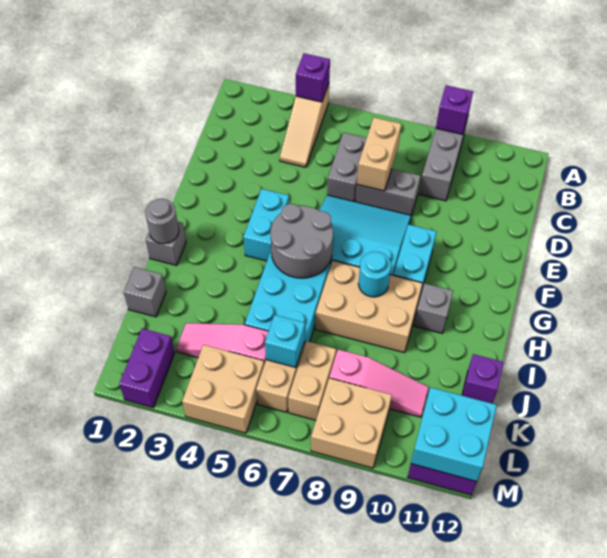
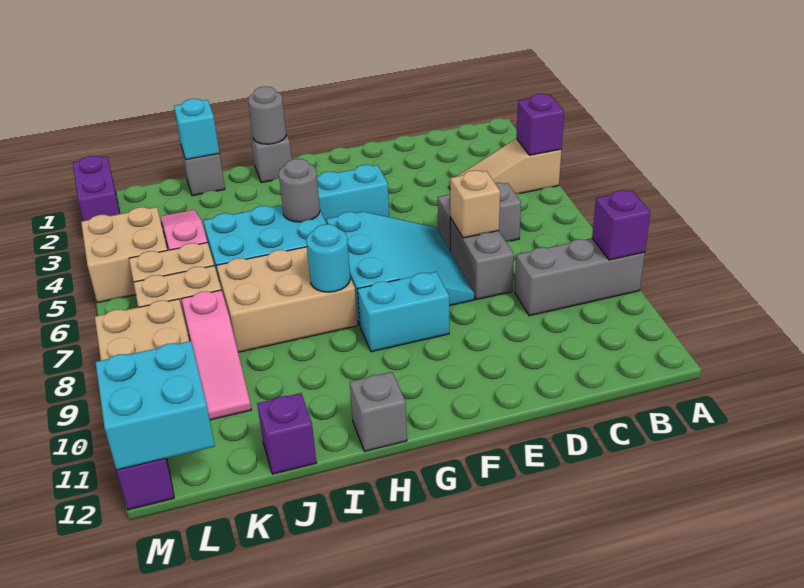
tan 1x2 brick [357,117,401,191] -> tan 1x1 brick [450,170,500,238]
grey 2x2 round brick [271,204,333,278] -> grey 1x1 round brick [279,159,320,222]
tan 2x3 brick [315,261,422,353] -> tan 2x3 brick turned to [216,247,358,352]
grey 1x1 brick [414,283,453,333] -> grey 1x1 brick moved to [350,372,407,451]
cyan 1x1 brick [265,315,305,367] -> cyan 1x1 brick moved to [174,99,219,160]
purple 1x2 brick [119,329,175,407] -> purple 1x2 brick turned to [73,156,120,221]

